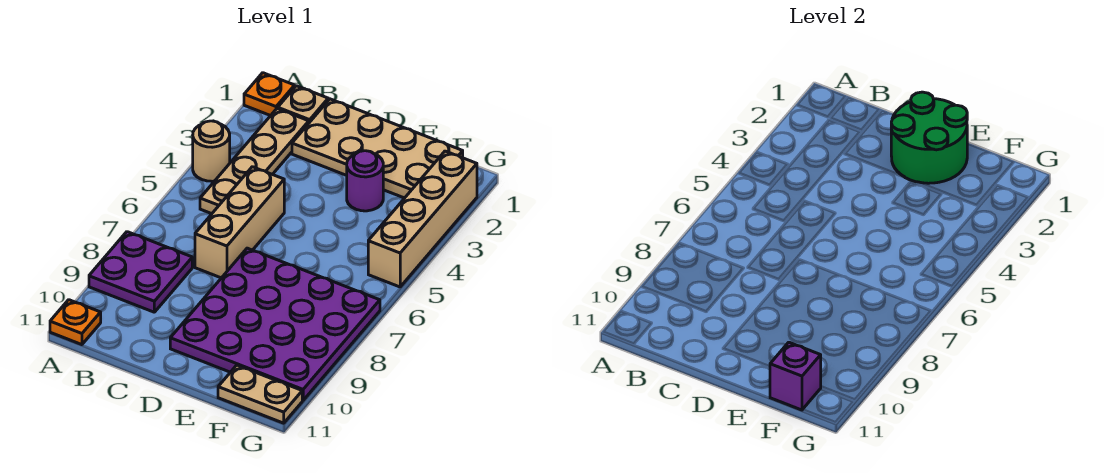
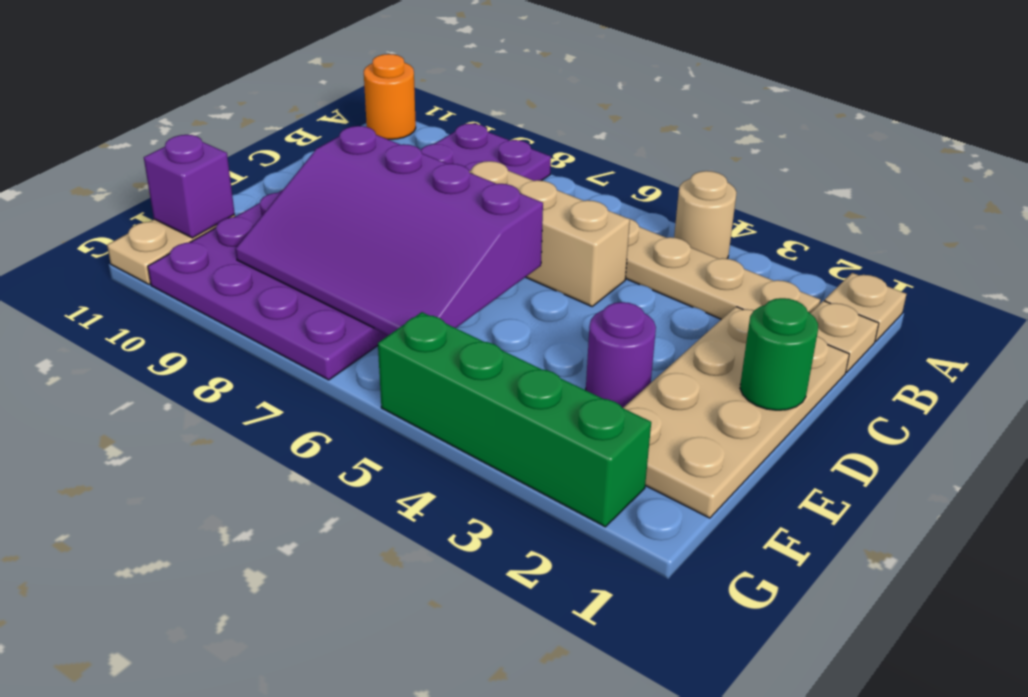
orange 1x1 plate [244,73,295,116] -> tan 1x1 plate [825,273,907,341]
orange 1x1 plate [50,300,101,345] -> orange 1x1 round brick [364,54,416,139]
green 2x2 round brick [891,92,967,183] -> green 1x1 round brick [740,298,818,410]
none -> purple 3x4 slope [235,126,543,335]
tan 1x4 brick [368,151,477,287] -> green 1x4 brick [378,312,651,527]

